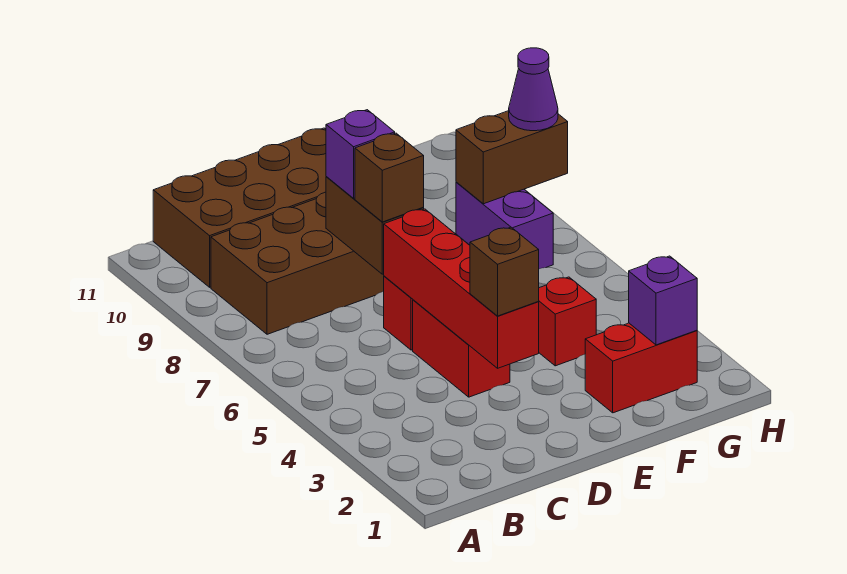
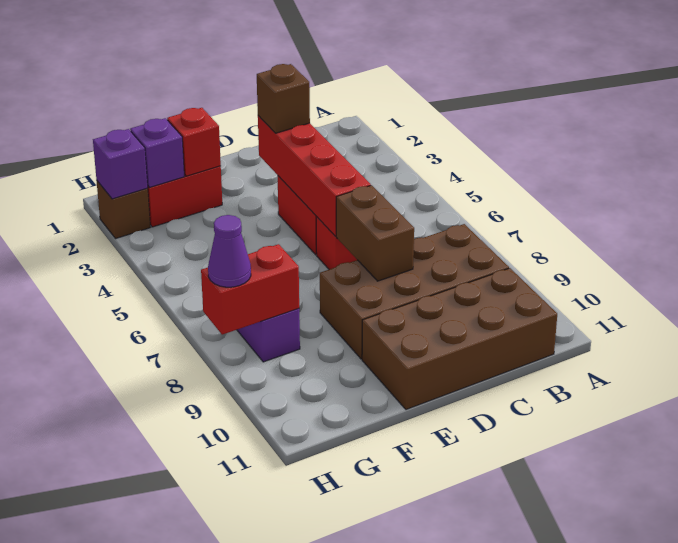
brown 1x1 brick [355,133,424,222] -> brown 1x1 brick moved to [97,181,150,239]
purple 1x1 brick [326,110,395,199] -> purple 1x1 brick moved to [93,129,148,199]
red 1x1 brick [538,277,596,366] -> red 1x1 brick moved to [167,108,221,176]
brown 1x2 brick [456,111,568,204] -> red 1x2 brick [201,244,299,335]

